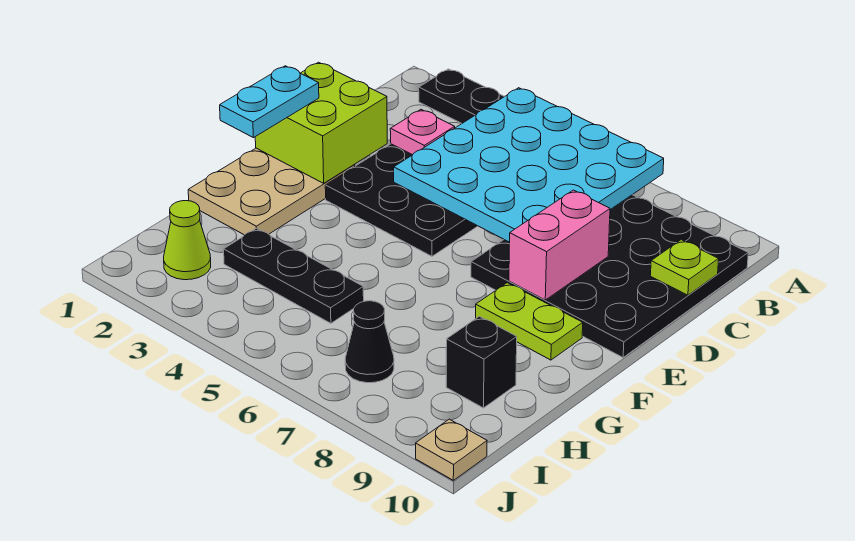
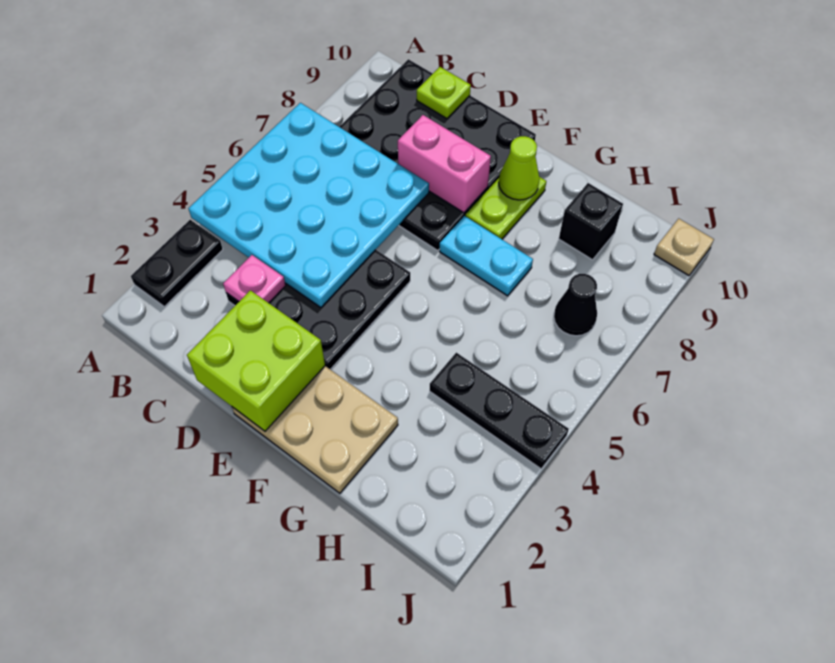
cyan 1x2 plate [220,66,319,138] -> cyan 1x2 plate moved to [440,216,533,296]
black 1x3 plate [224,228,364,323] -> black 1x3 plate turned to [430,353,569,469]
lime 1x1 cone [164,201,211,280] -> lime 1x1 cone moved to [499,136,539,200]

